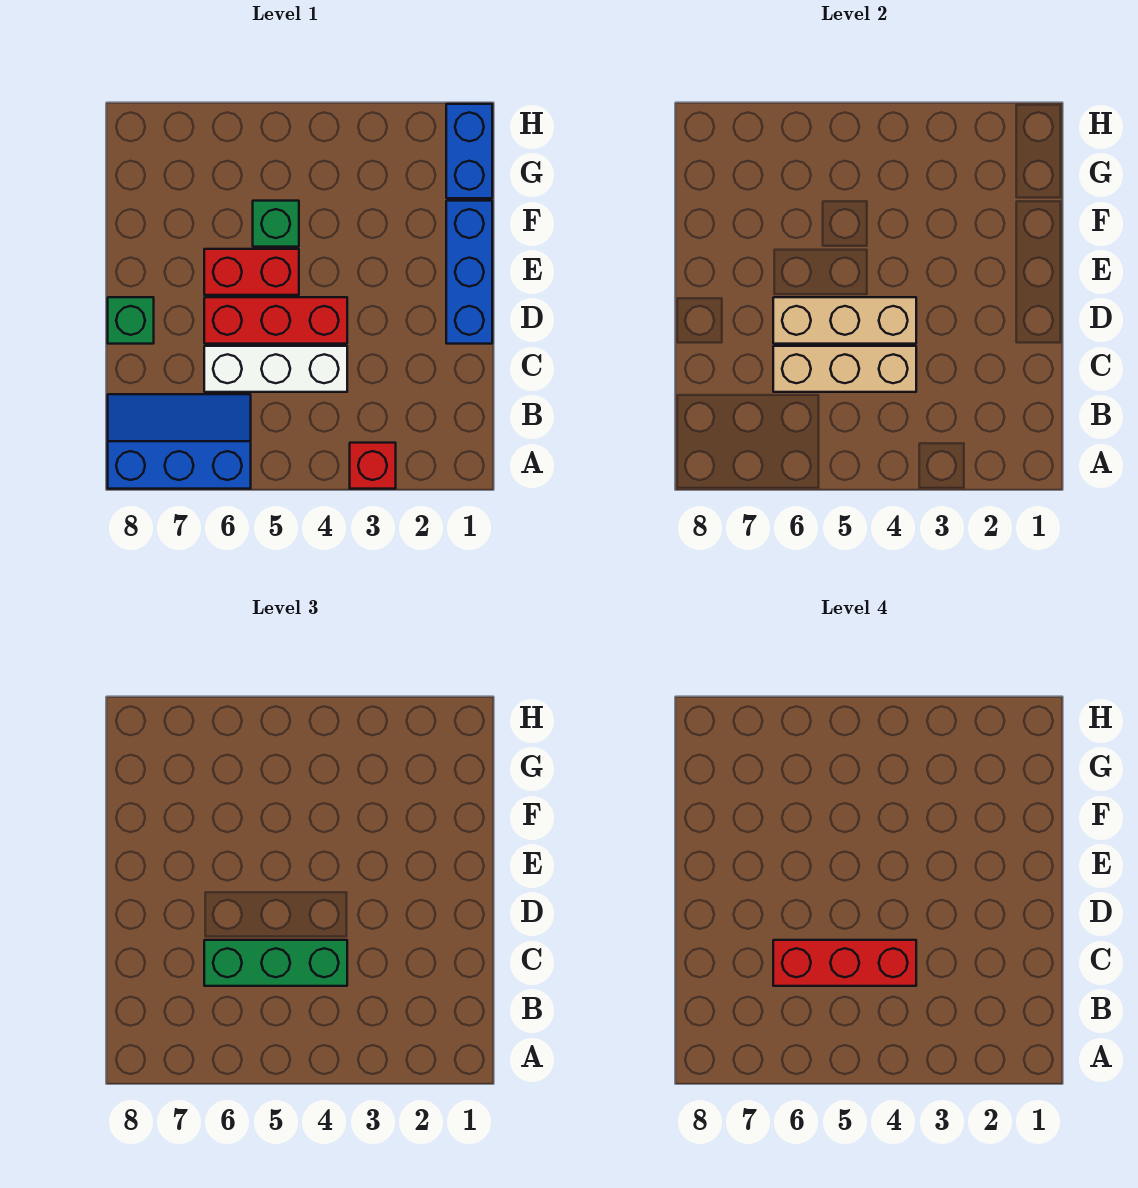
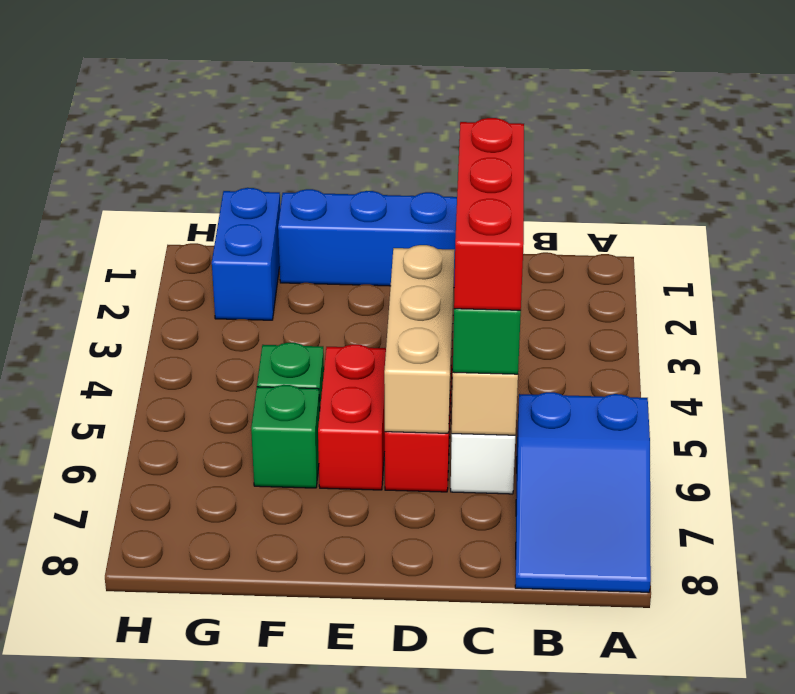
red 1x1 brick [350,443,396,489] -> none
blue 2x3 slope [108,394,251,489] -> blue 2x3 slope turned to [515,392,651,592]
green 1x1 brick [108,297,154,344] -> green 1x1 brick moved to [251,385,320,488]
blue 1x2 brick [446,104,492,198] -> blue 1x2 brick turned to [212,188,280,320]

